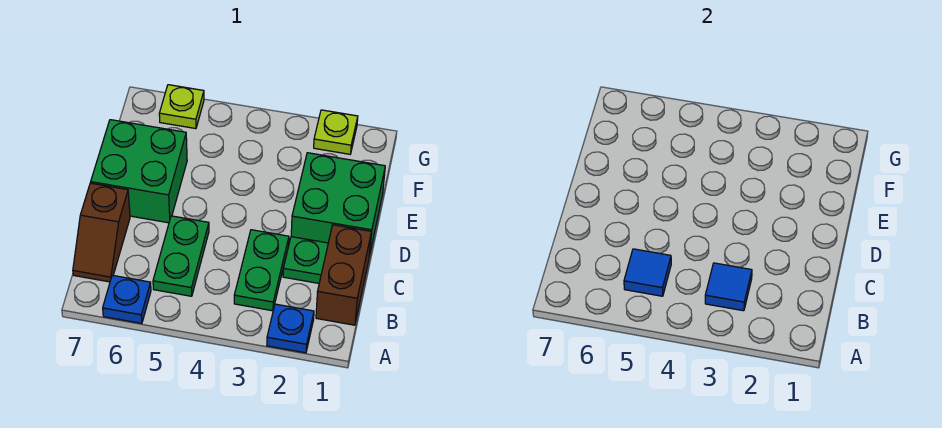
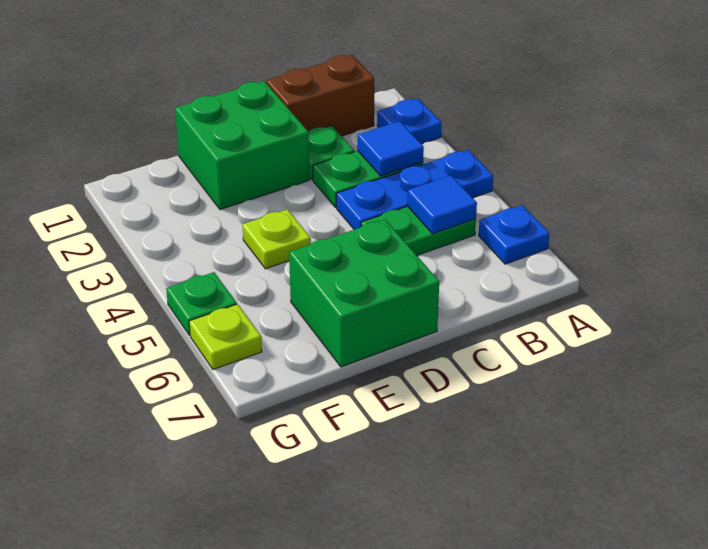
none -> blue 1x3 plate [336,150,493,230]
brown 1x2 slope [73,183,130,282] -> none
lime 1x1 plate [314,110,358,154] -> lime 1x1 plate moved to [242,209,311,269]
none -> green 1x1 plate [166,272,237,335]

